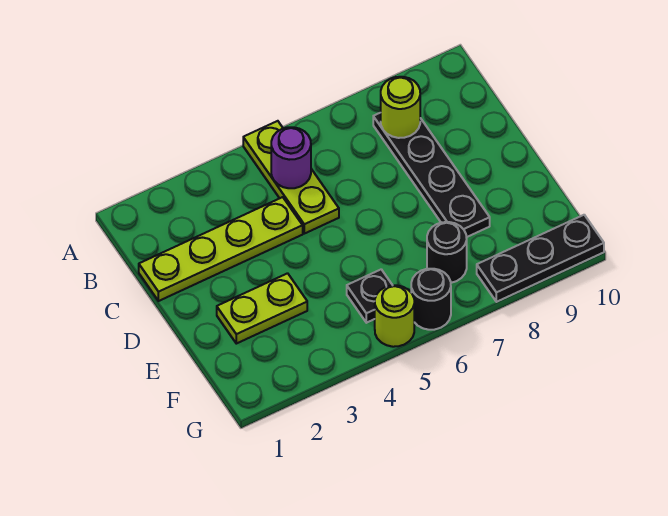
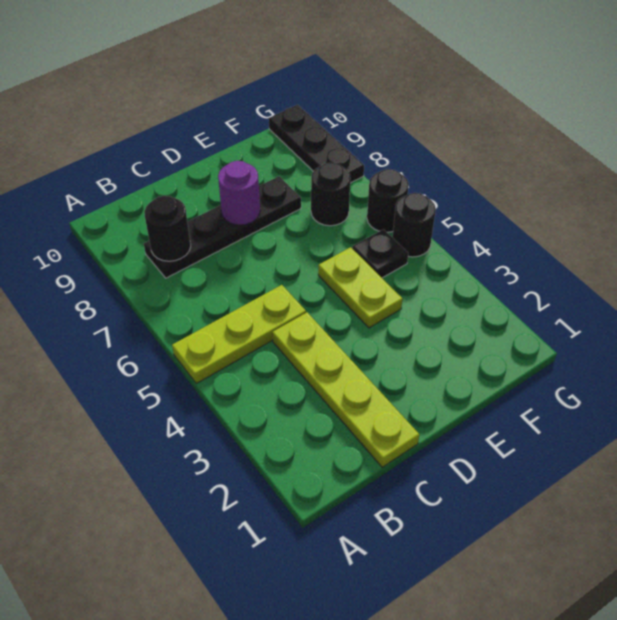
purple 1x1 round brick [271,127,311,188] -> purple 1x1 round brick moved to [218,161,260,225]
lime 1x1 round brick [381,77,420,138] -> black 1x1 round brick [144,196,191,261]
lime 1x2 plate [217,273,307,344] -> lime 1x2 plate moved to [318,247,402,328]
lime 1x1 round brick [375,285,414,347] -> black 1x1 round brick [392,193,436,257]

